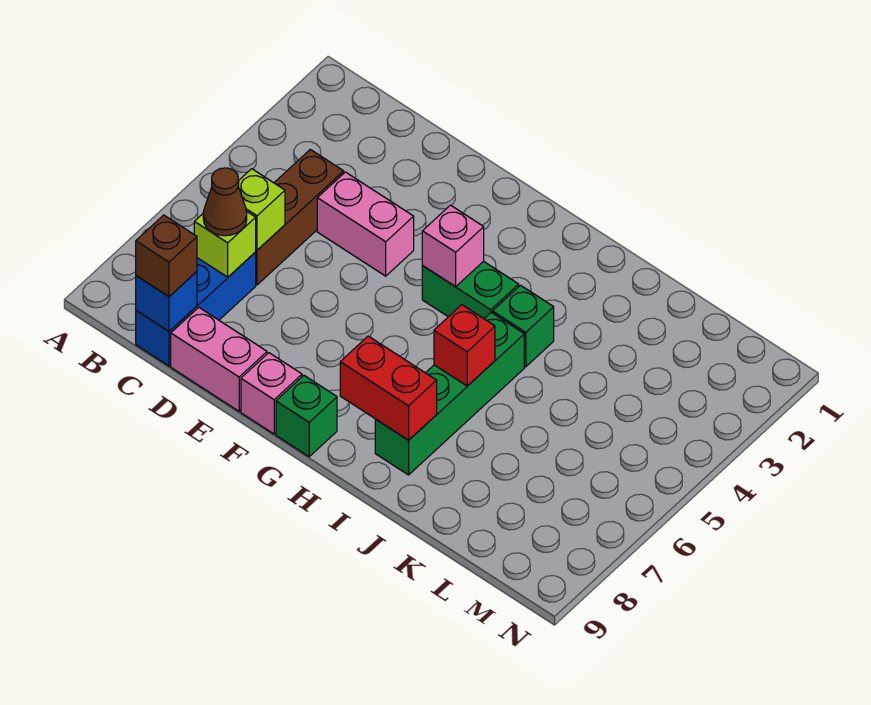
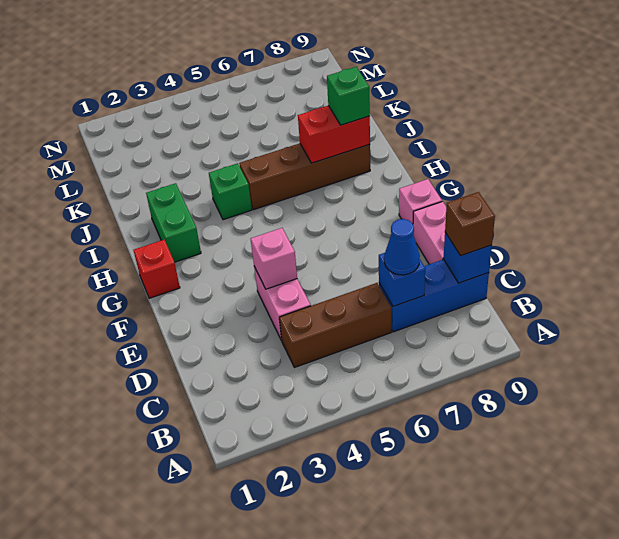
lime 1x1 brick [239,169,285,250] -> none
lime 1x1 brick [194,211,256,277] -> blue 1x1 brick [379,253,425,306]
brown 1x1 cone [203,168,247,236] -> blue 1x1 cone [384,219,420,275]
green 1x2 brick [422,261,519,319] -> green 1x2 brick moved to [146,183,201,262]
pink 1x1 brick [422,205,484,287] -> pink 1x1 brick moved to [251,228,297,289]
green 1x1 brick [276,375,337,457] -> green 1x1 brick moved to [327,67,370,125]
red 1x2 brick [340,336,437,440] -> red 1x2 brick turned to [298,106,370,163]
green 1x4 brick [375,312,524,475] -> brown 1x4 brick [239,143,370,210]
red 1x1 brick [434,305,495,386] -> red 1x1 brick moved to [134,240,180,298]

